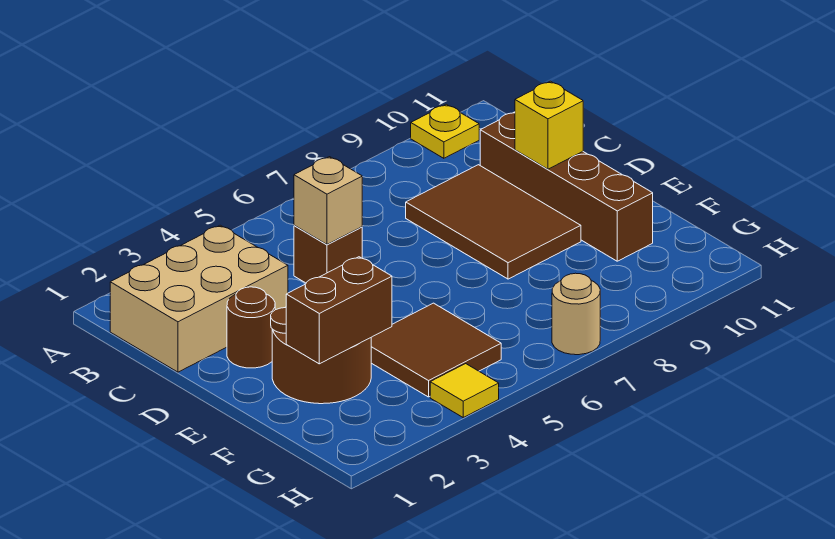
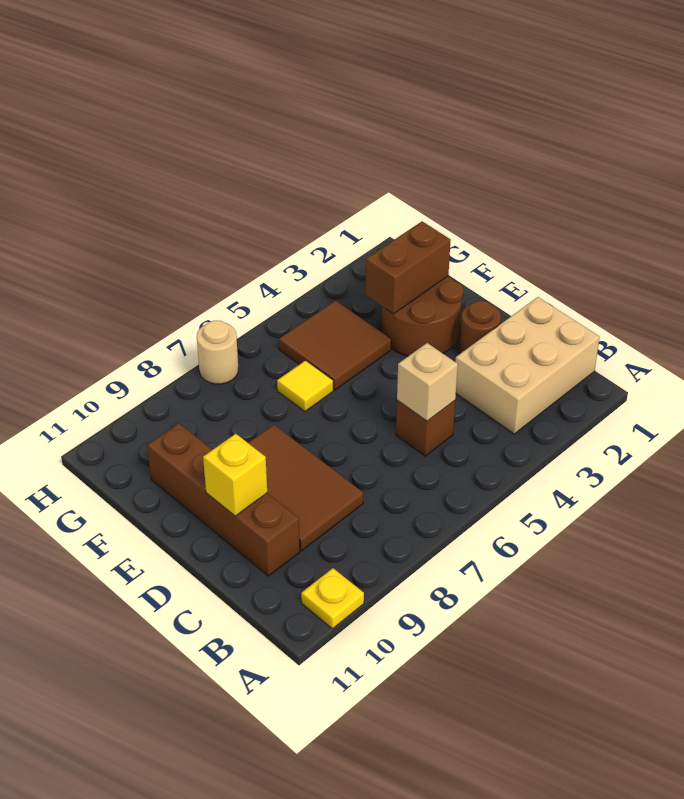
yellow 1x1 tile [430,364,499,417] -> yellow 1x1 tile moved to [277,360,333,411]

